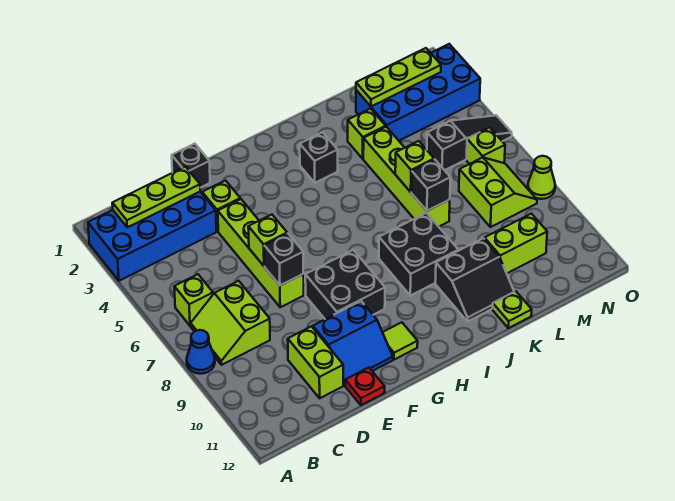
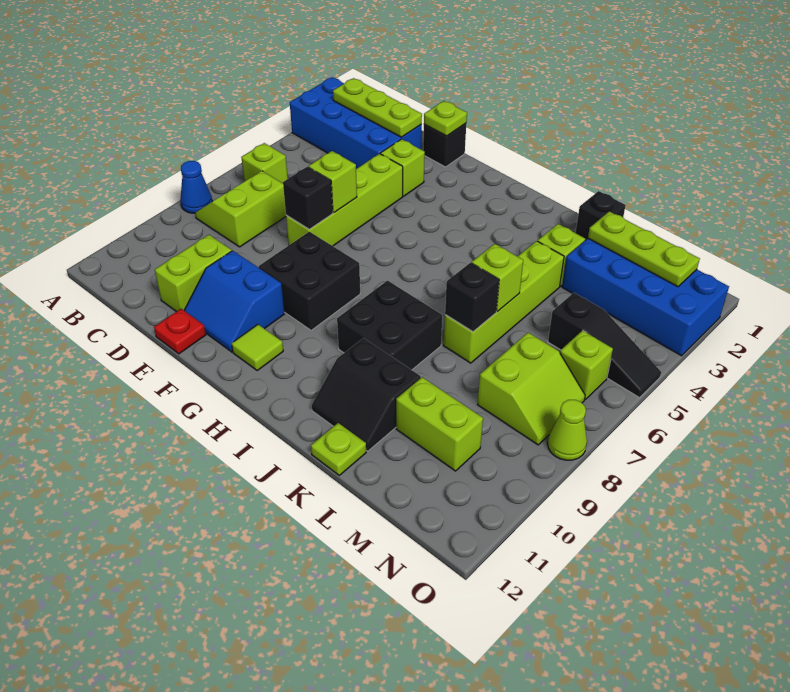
none -> lime 1x1 plate [424,101,467,136]
black 1x1 brick [300,132,338,183] -> black 1x1 brick moved to [576,191,626,240]

